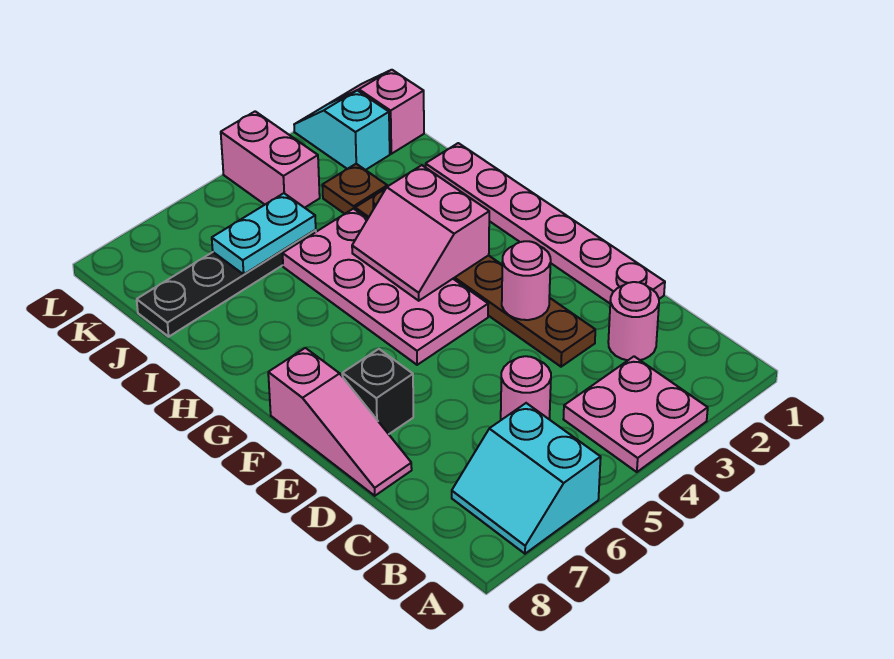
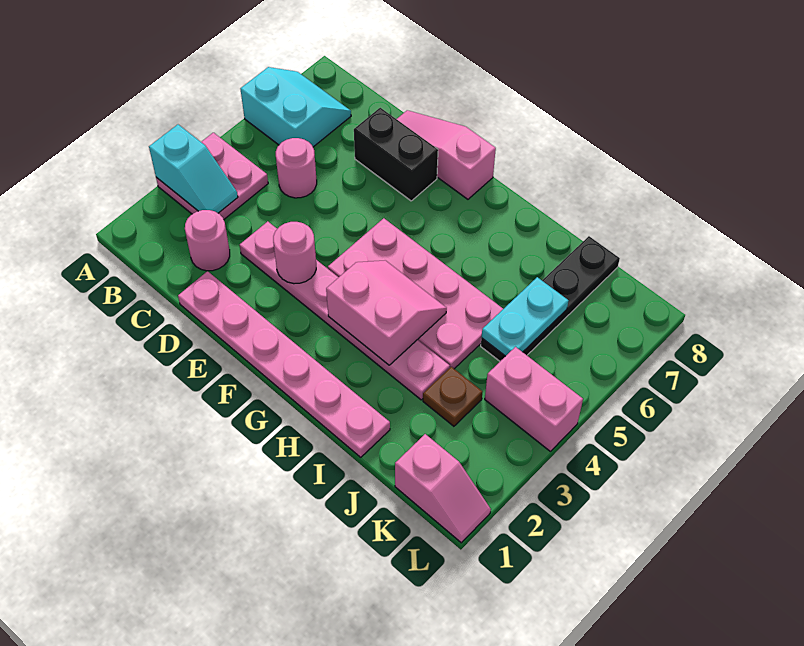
brown 1x6 plate [355,188,595,367] -> pink 1x6 plate [240,221,450,400]
black 1x1 brick [342,349,413,434] -> black 1x2 brick [354,108,438,201]
cyan 1x2 slope [294,90,390,170] -> cyan 1x2 slope moved to [149,125,238,213]

